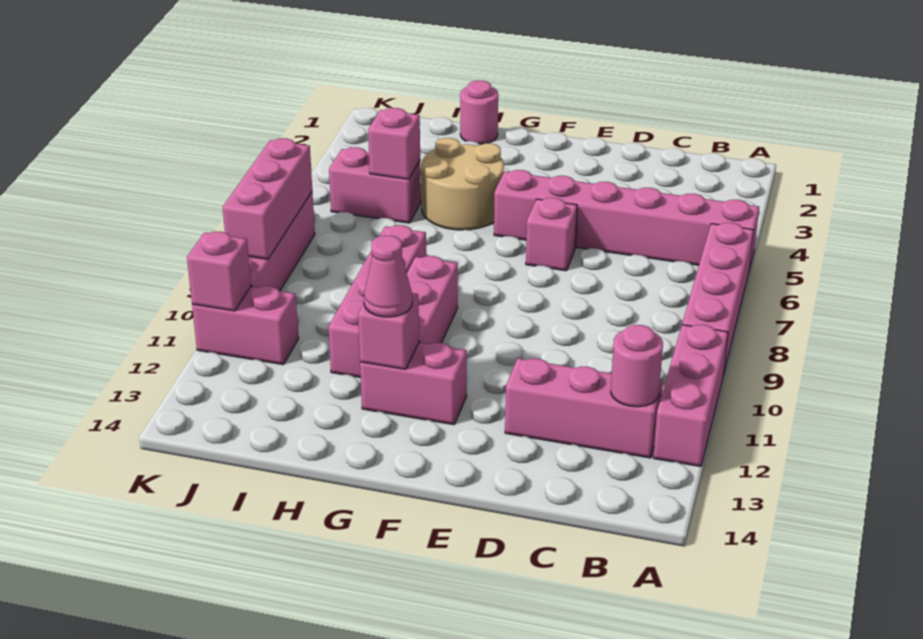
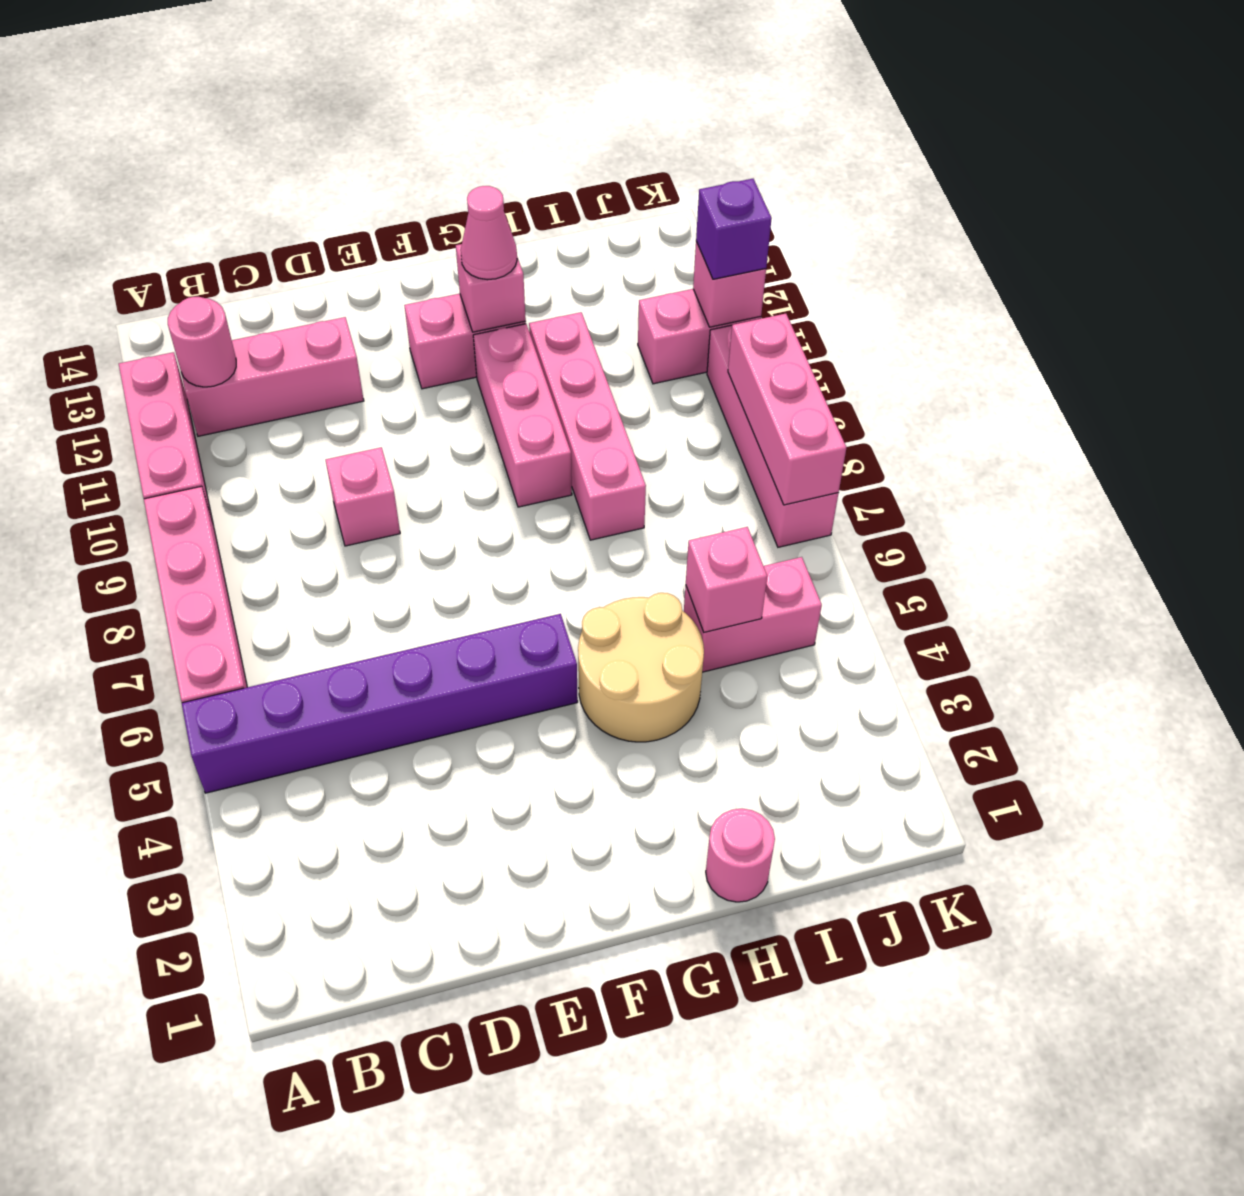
pink 1x6 brick [494,170,759,270] -> purple 1x6 brick [182,614,578,793]
pink 1x1 brick [526,198,577,271] -> pink 1x1 brick moved to [326,447,400,546]
none -> purple 1x1 brick [696,179,772,279]

